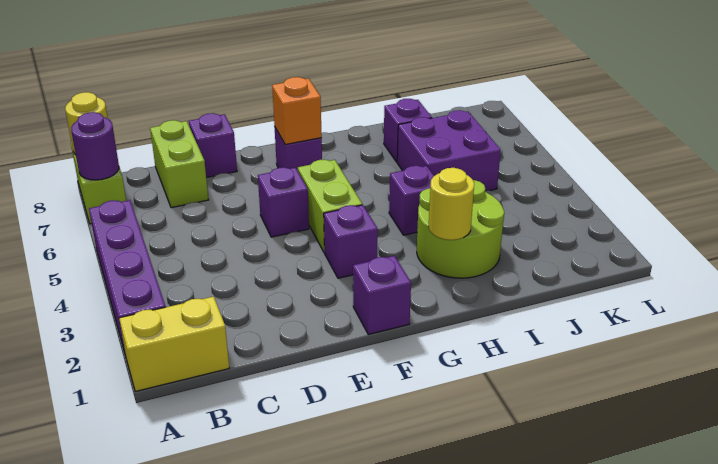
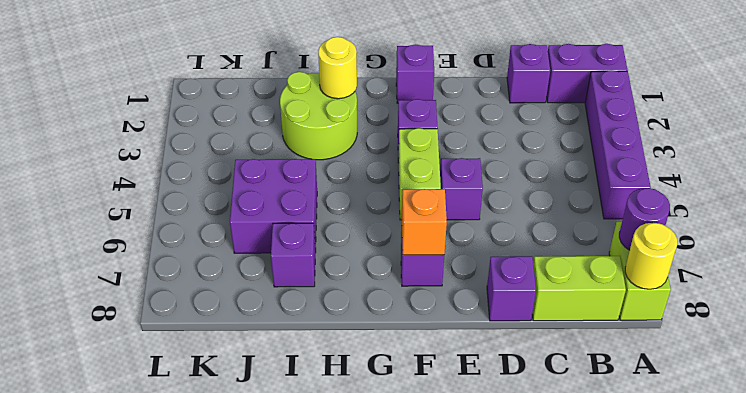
yellow 1x2 brick [119,297,229,392] -> purple 1x2 brick [547,44,628,103]
lime 1x2 brick [150,120,208,208] -> lime 1x2 brick turned to [532,256,626,321]
purple 1x1 brick [389,166,434,235] -> purple 1x1 brick moved to [507,44,550,103]

